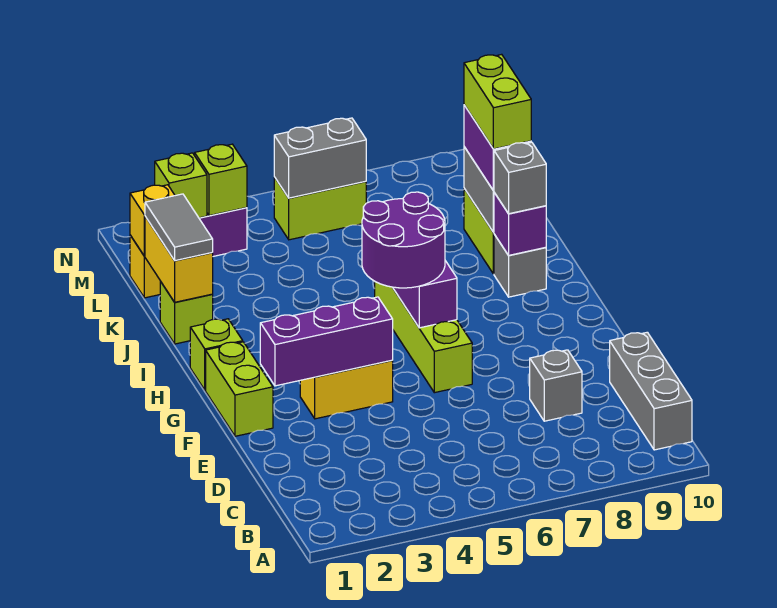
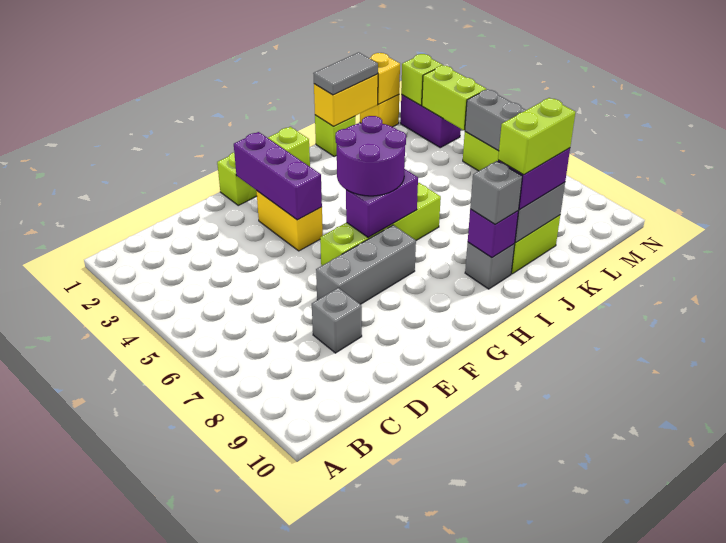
grey 1x3 brick [610,332,692,450] -> grey 1x3 brick moved to [316,225,416,304]
lime 1x1 brick [195,144,247,216] -> lime 1x2 brick [422,65,486,130]

